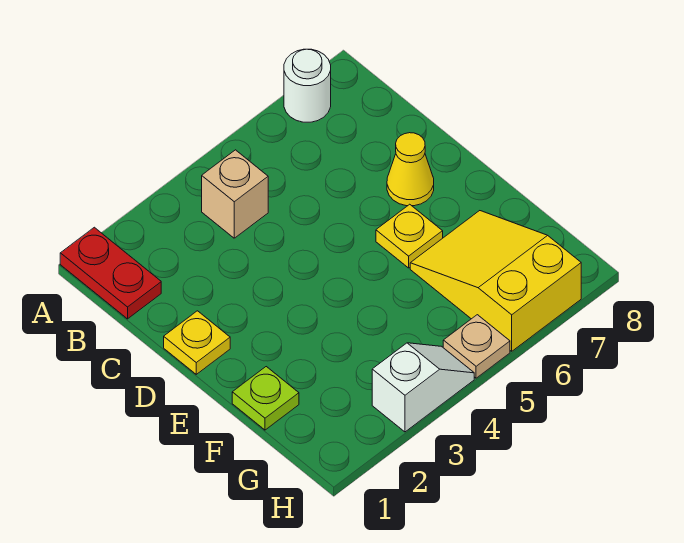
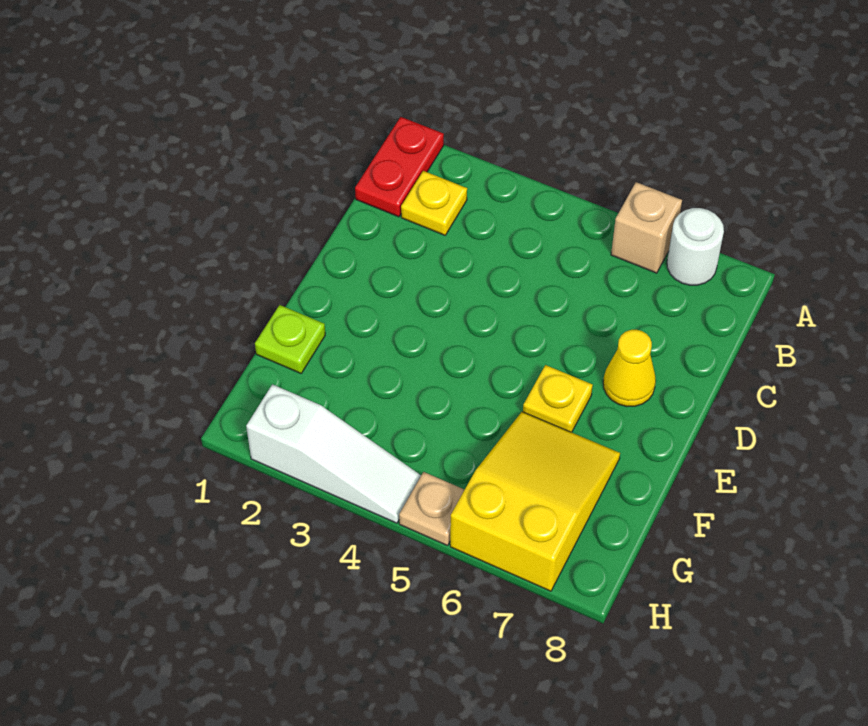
tan 1x1 brick [202,150,268,238] -> tan 1x1 brick moved to [611,182,682,273]
yellow 1x1 plate [164,311,230,374] -> yellow 1x1 plate moved to [401,171,467,235]
white 1x2 slope [372,343,474,432] -> white 1x3 slope [246,384,421,523]

